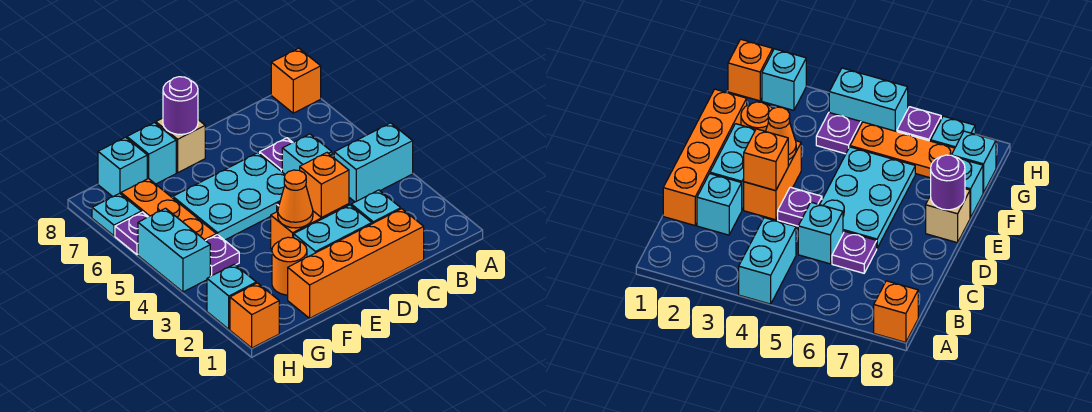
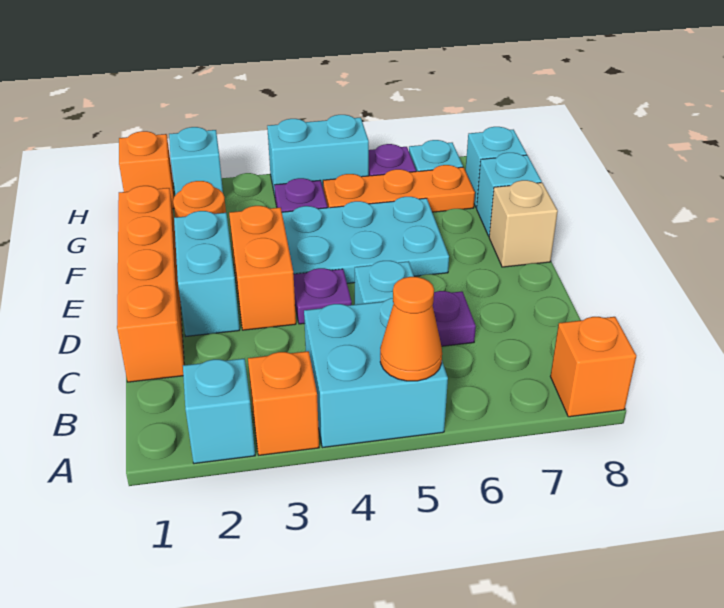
cyan 1x2 brick [334,123,413,202] -> cyan 2x2 brick [304,298,448,448]
cyan 1x1 brick [351,190,401,224] -> cyan 1x1 brick moved to [183,359,255,464]
orange 1x1 brick [300,153,349,217] -> orange 1x1 brick moved to [248,351,319,455]
cyan 2x3 plate [173,153,285,240] -> cyan 2x3 plate turned to [282,197,449,283]
orange 1x1 cone [278,170,313,228] -> orange 1x1 cone moved to [380,277,442,381]
purple 1x1 round brick [163,77,198,134] -> none

